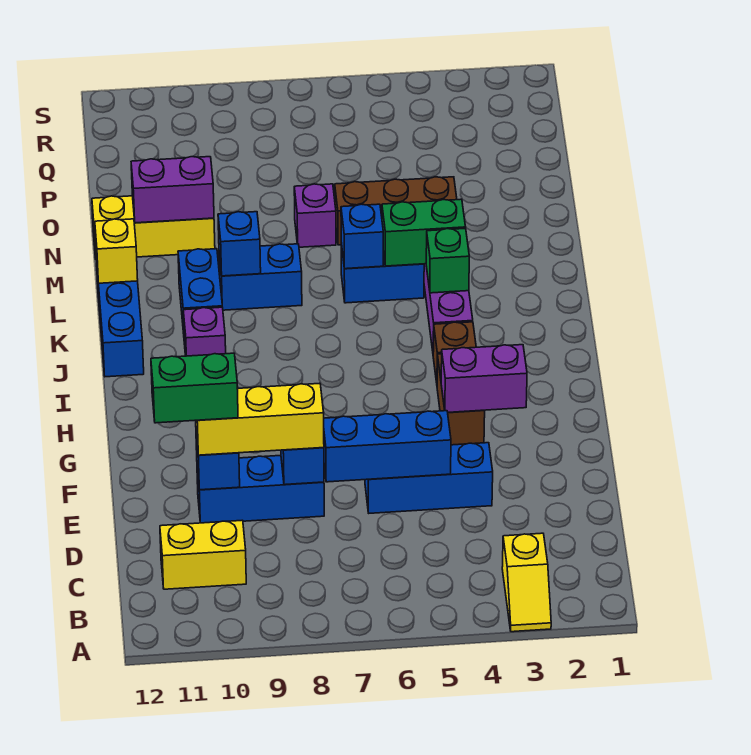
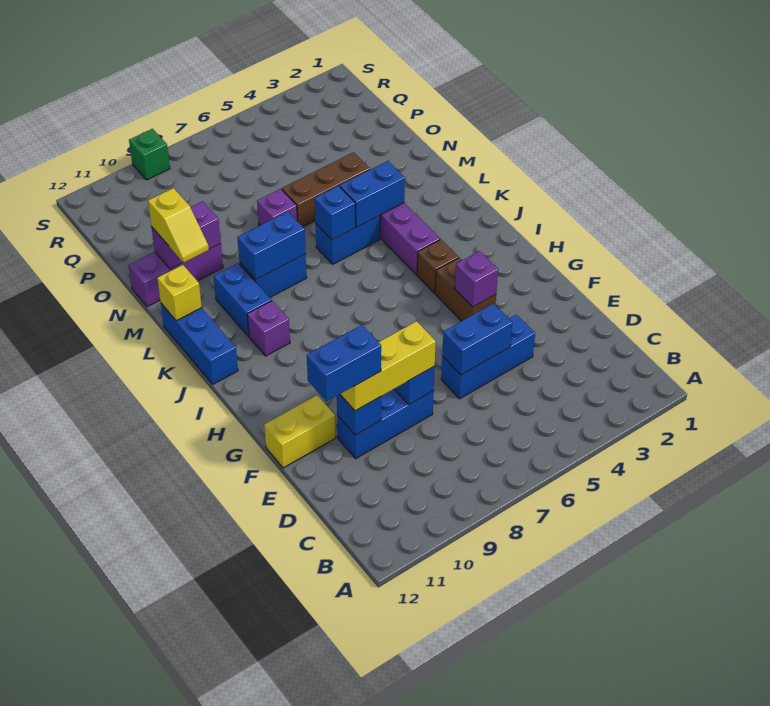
yellow 1x2 slope [502,533,551,632] -> yellow 1x2 slope moved to [148,188,209,263]
yellow 1x2 brick [160,520,246,589] -> yellow 1x2 brick moved to [264,395,336,468]
blue 1x3 brick [324,411,451,482] -> blue 1x2 brick [442,304,512,375]
green 1x2 brick [151,353,238,423] -> blue 1x2 brick [307,325,381,401]
purple 1x2 brick [441,345,527,412] -> purple 1x1 brick [455,251,498,307]
green 1x1 brick [426,228,469,293] -> green 1x1 brick moved to [129,129,170,180]
green 1x2 brick [382,199,466,266] -> blue 1x2 brick [340,161,405,227]
blue 1x1 brick [218,212,261,276] -> blue 1x2 brick [237,212,306,280]
yellow 1x3 brick [92,196,215,260] -> purple 1x3 brick [128,244,223,307]

